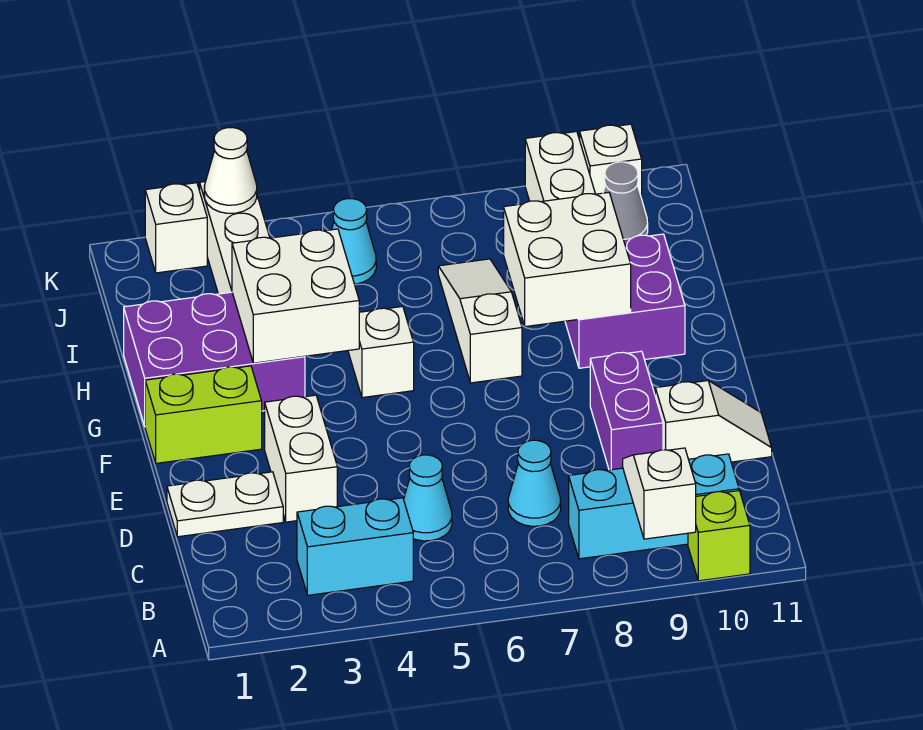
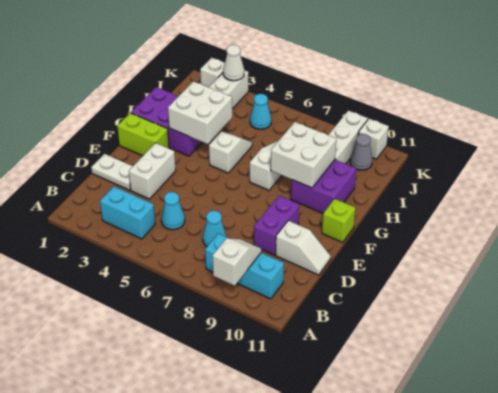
lime 1x1 brick [688,491,750,581] -> lime 1x1 brick moved to [322,199,356,242]

